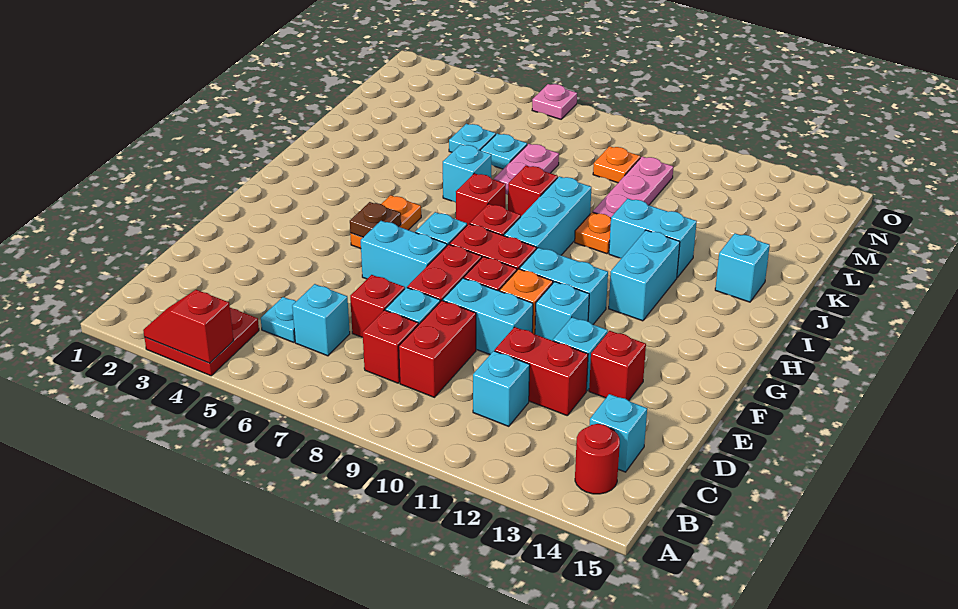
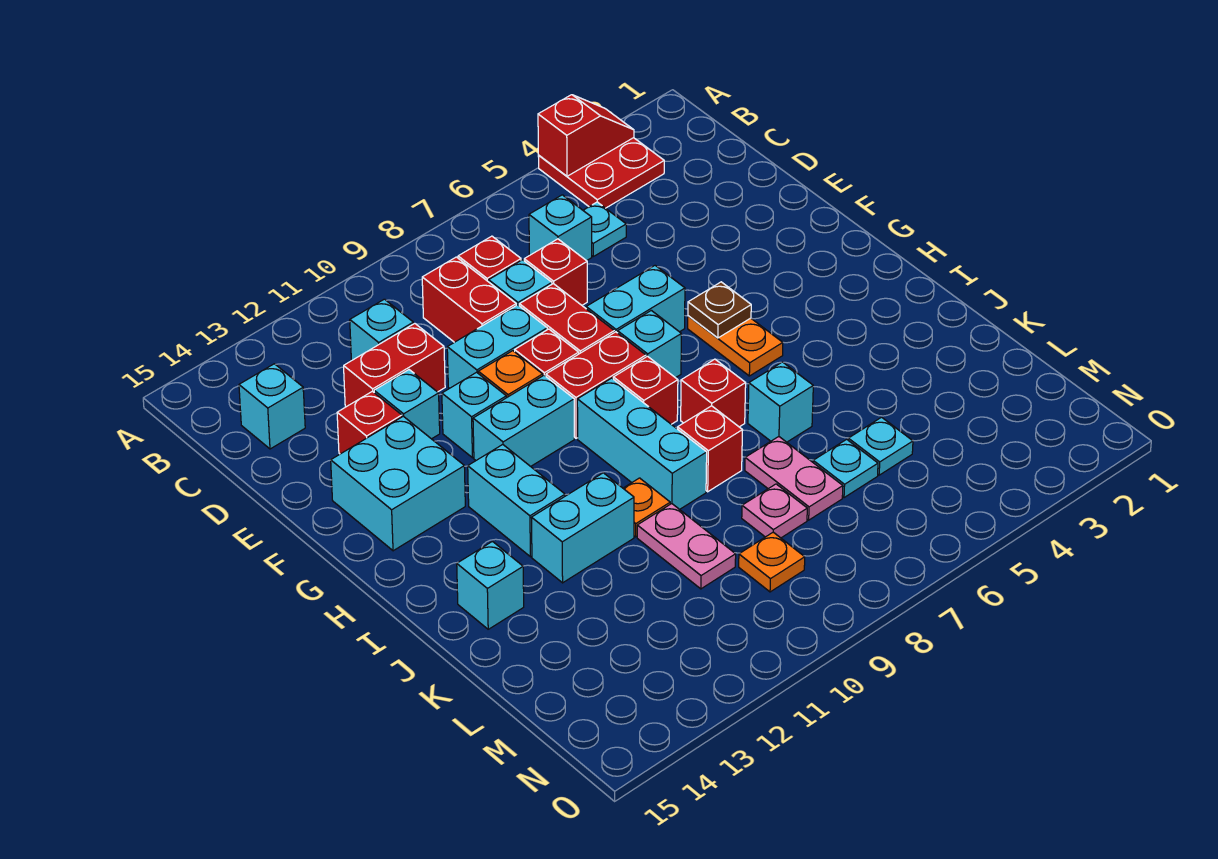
red 1x1 round brick [575,424,620,494] -> none
none -> cyan 2x2 brick [331,416,465,551]
pink 1x3 plate [593,157,673,218] -> pink 1x2 plate [637,504,736,589]
pink 1x1 plate [532,84,577,119] -> pink 1x1 plate moved to [742,484,807,538]

